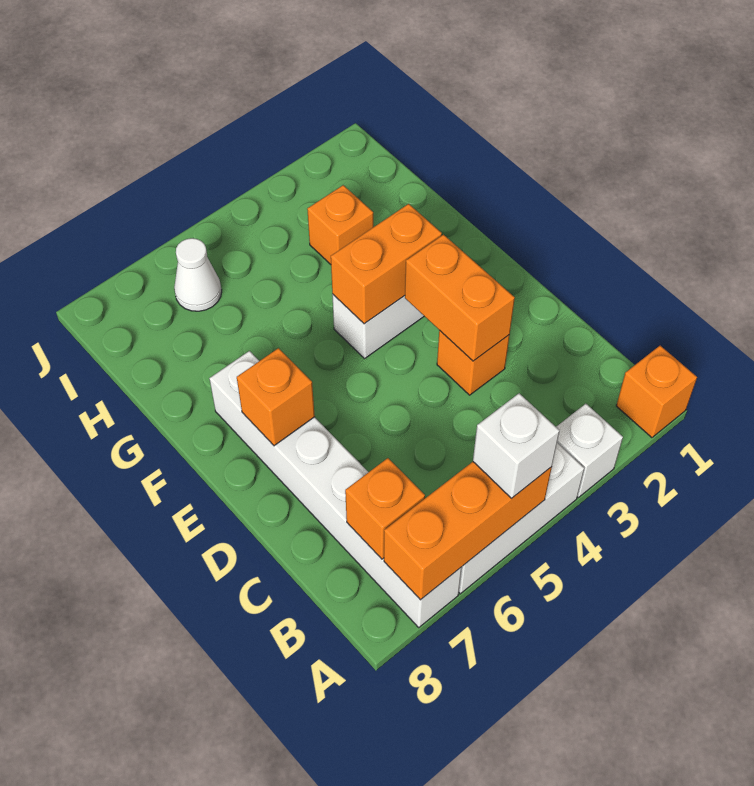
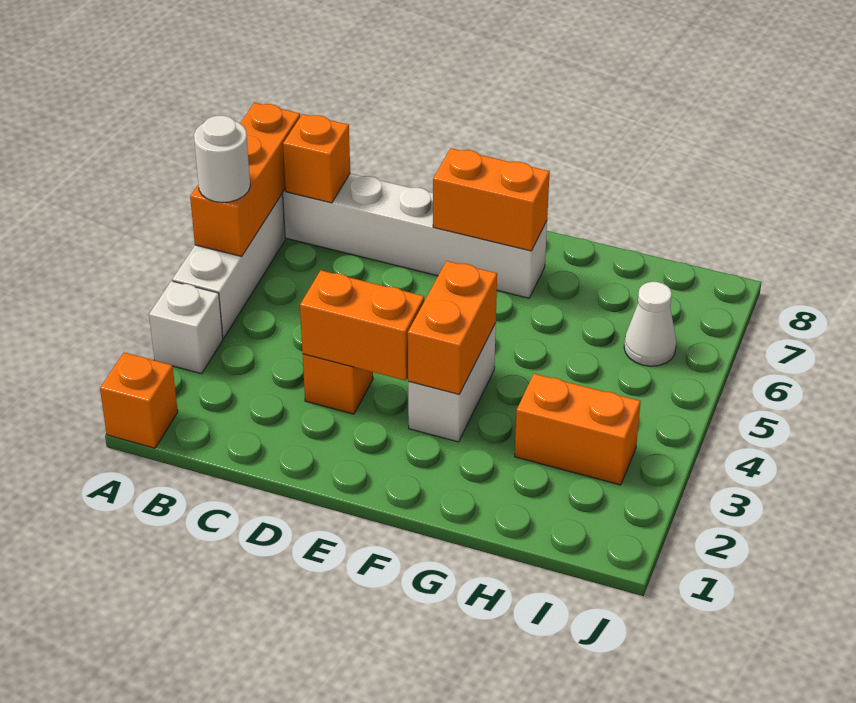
white 1x1 brick [473,393,559,498] -> white 1x1 round brick [194,116,250,202]
orange 1x1 brick [237,348,315,446] -> orange 1x2 brick [433,148,550,251]
orange 1x1 brick [307,185,373,264] -> orange 1x2 brick [515,374,641,485]

